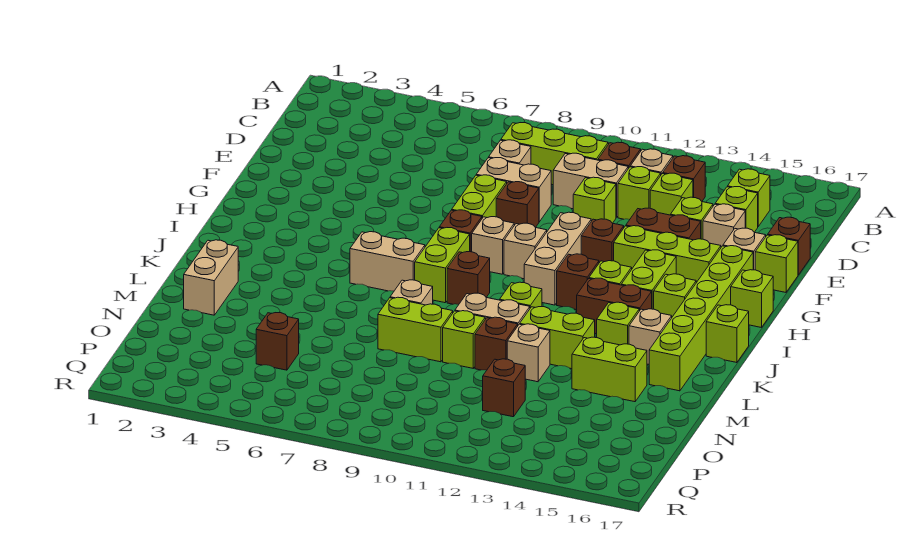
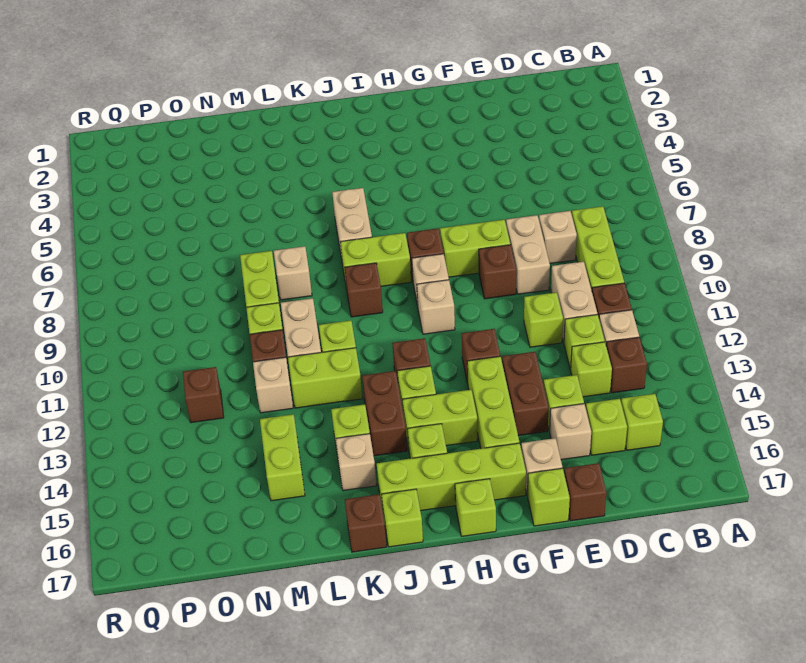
tan 1x3 brick [524,212,591,305] -> none
lime 1x6 brick [649,246,753,391] -> lime 1x4 brick [377,443,526,511]
tan 1x2 brick [184,240,238,315] -> none
lime 1x2 brick [520,307,595,369] -> lime 1x2 brick turned to [288,348,363,408]
brown 1x1 brick [256,313,299,370] -> brown 1x1 brick moved to [345,494,386,552]

